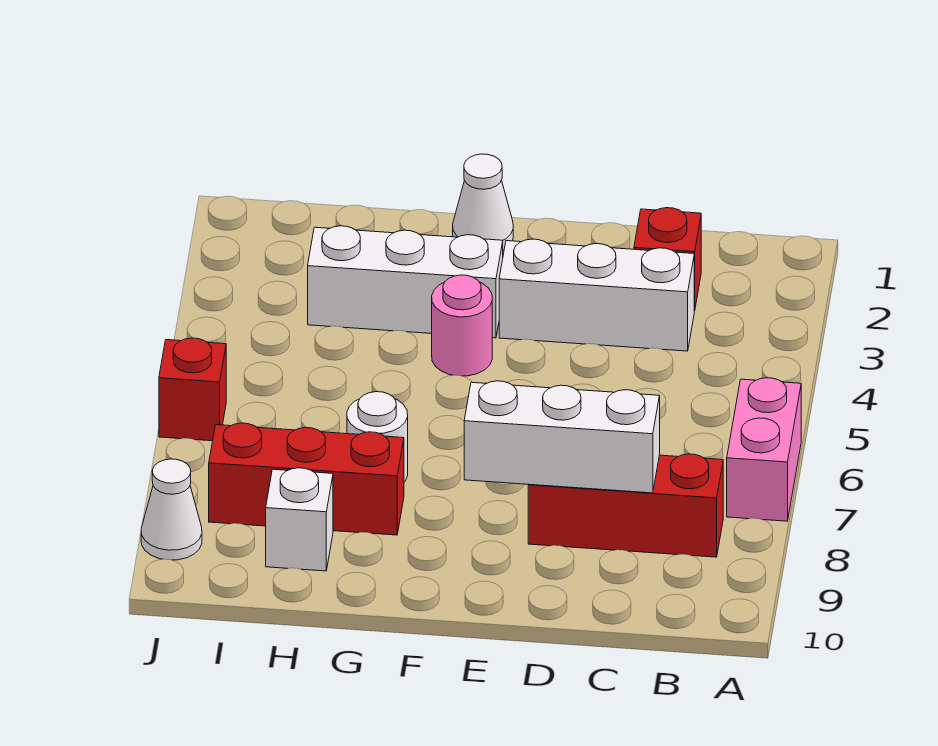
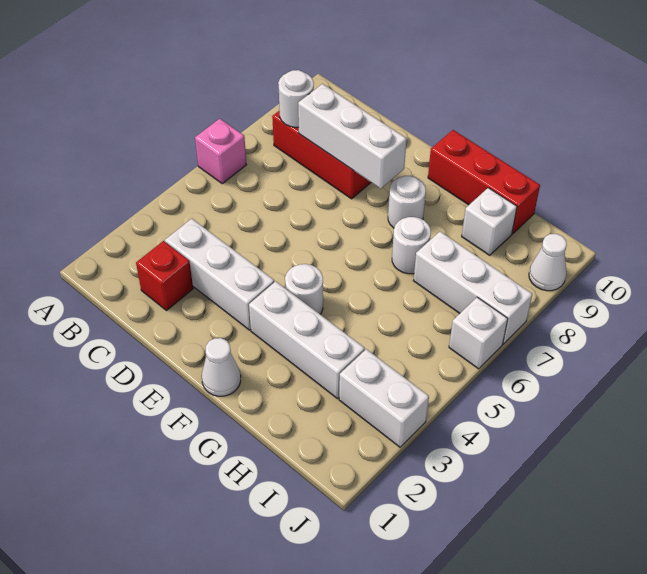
pink 1x2 brick [727,378,801,521] -> pink 1x1 brick [195,119,246,184]
none -> white 1x1 round brick [278,70,314,127]
pink 1x1 round brick [432,275,492,376] -> white 1x1 round brick [285,264,323,314]
none -> white 1x1 round brick [388,176,426,228]
red 1x3 brick [209,423,404,535] -> red 1x3 brick moved to [428,130,540,234]
none -> white 1x3 brick [413,232,532,344]
none -> white 1x2 brick [339,349,429,447]
red 1x1 brick [159,338,226,441] -> white 1x1 brick [449,297,508,369]

